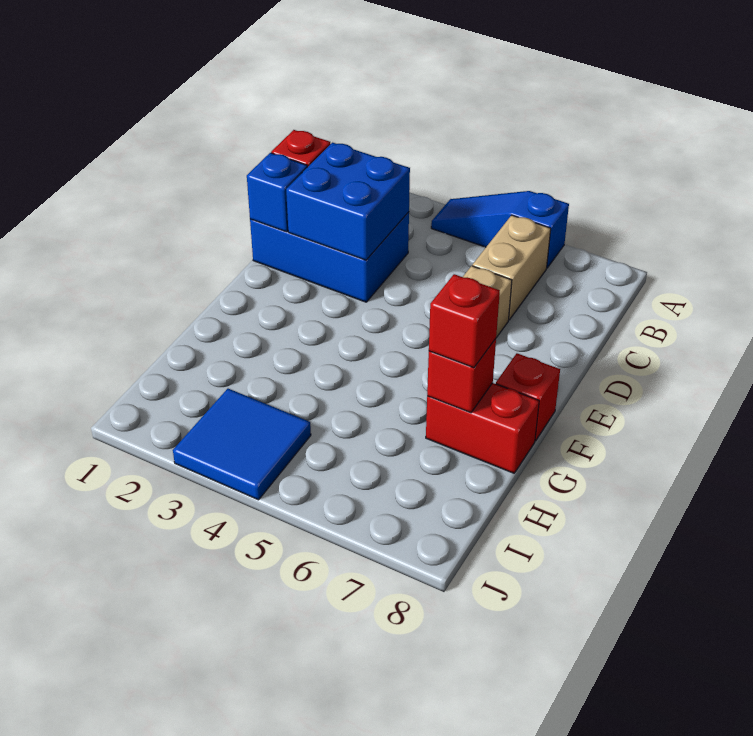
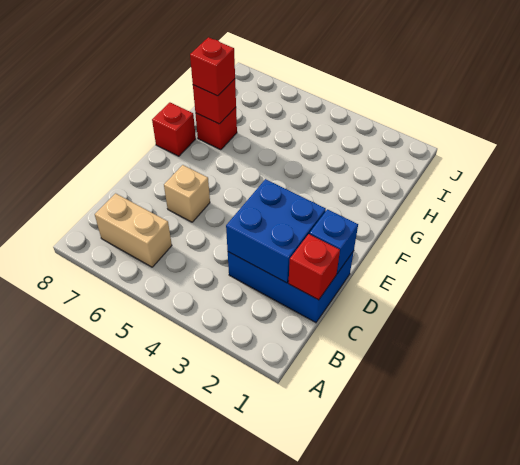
blue 1x3 slope [431,191,569,268] -> none
tan 1x2 brick [472,215,551,320] -> tan 1x2 brick turned to [95,193,172,267]
red 1x2 brick [426,383,539,473] -> red 1x1 brick [195,107,237,150]
blue 2x2 tile [173,389,311,500] -> none

